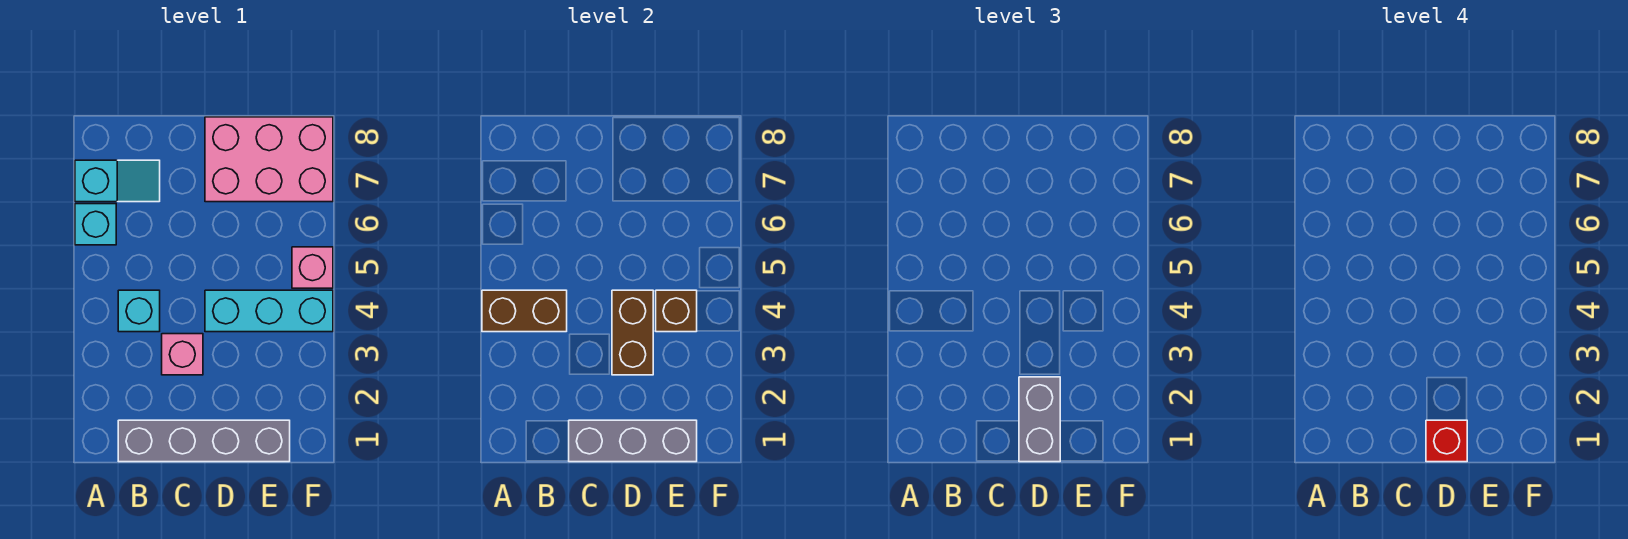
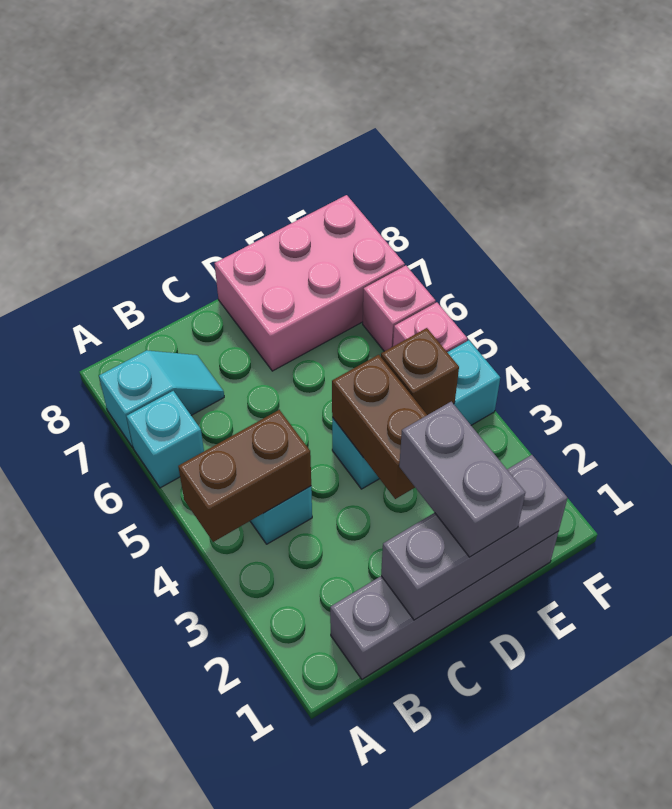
pink 1x1 brick [162,334,203,375] -> pink 1x1 brick moved to [363,266,436,351]
red 1x1 brick [1426,420,1467,462] -> none

